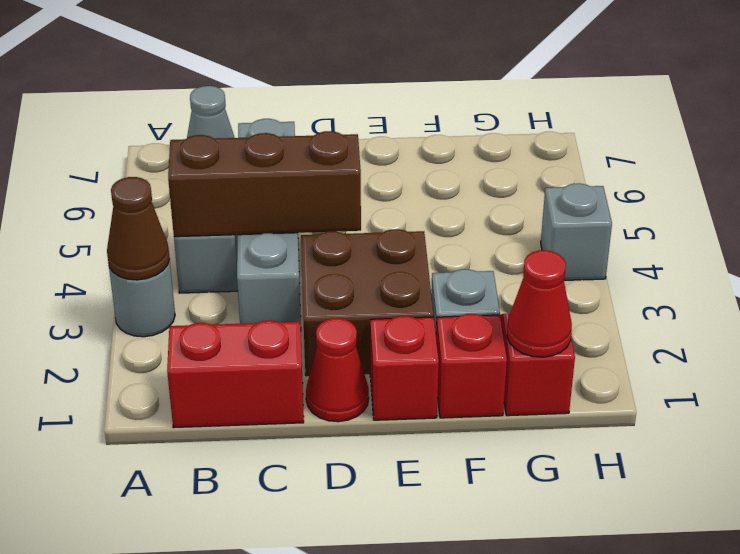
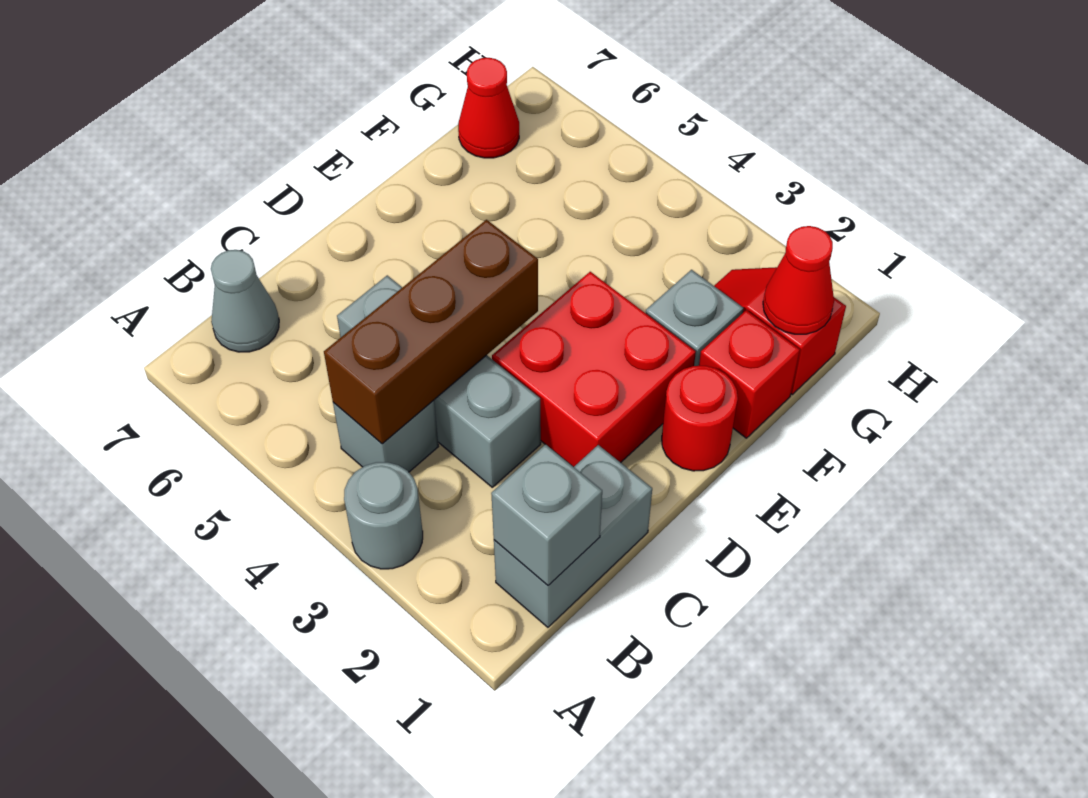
brown 1x1 cone [107,177,170,280] -> none
red 1x2 brick [167,320,304,428] -> grey 1x2 brick [494,445,652,627]
grey 1x4 brick [237,119,301,325] -> grey 1x3 brick [337,275,541,487]
red 1x1 cone [306,318,369,422] -> red 1x1 cone moved to [458,58,519,158]
brown 2x2 brick [301,229,434,376] -> red 2x2 brick [492,272,696,467]
red 1x1 brick [370,316,439,420] -> red 1x1 round brick [662,366,738,471]
grey 1x1 brick [541,183,612,280] -> grey 1x1 brick moved to [491,444,602,585]

